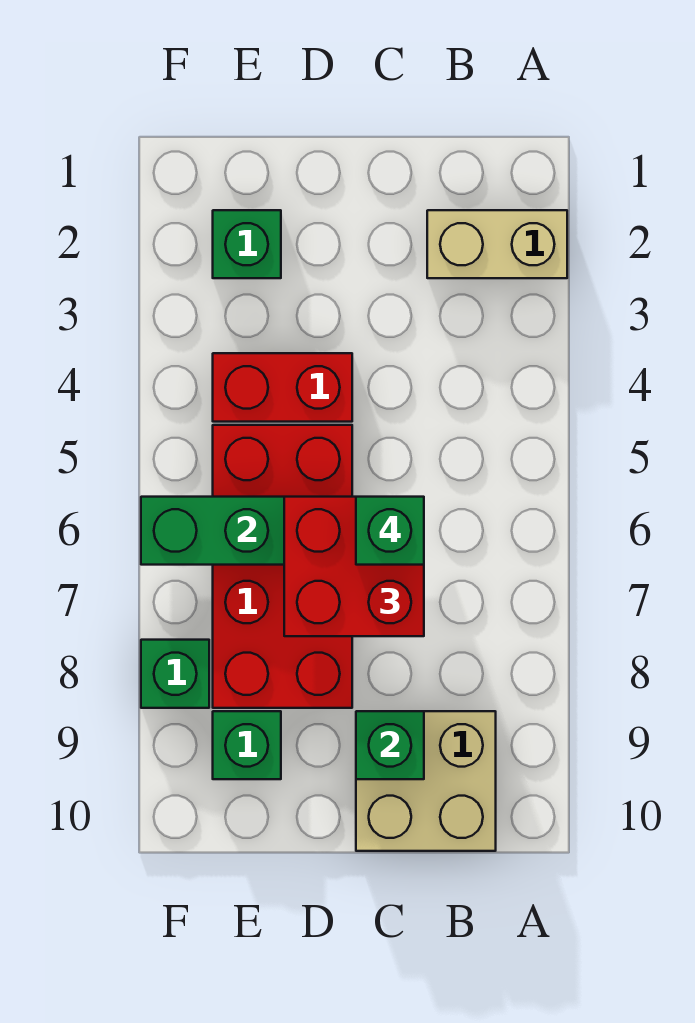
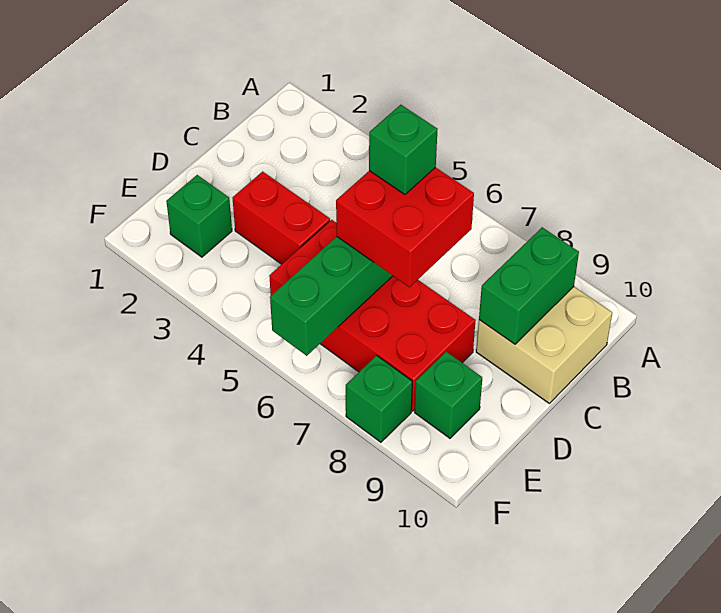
tan 1x2 brick [427,210,567,278] -> none
green 1x1 brick [356,711,424,779] -> green 1x2 brick [479,227,579,344]
red 1x2 brick [213,353,352,422] -> red 1x2 brick turned to [233,171,330,264]

